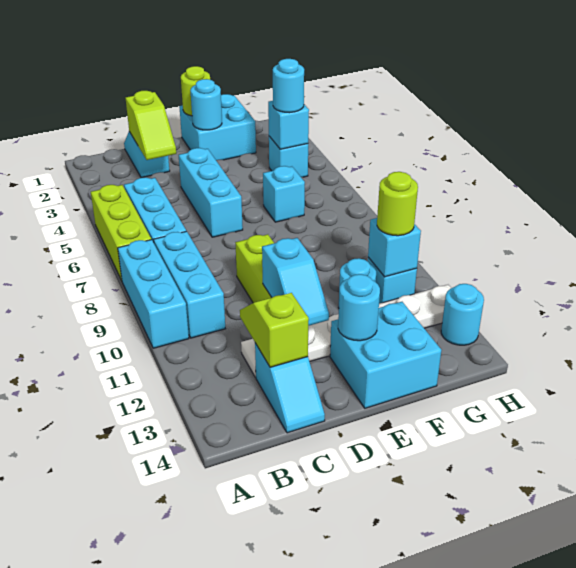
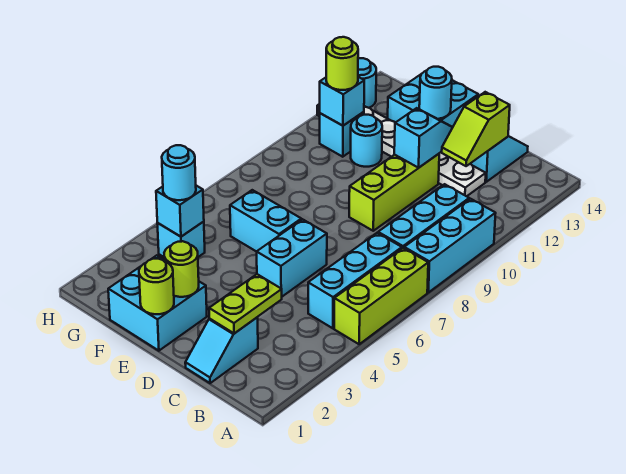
lime 1x2 slope [125,91,176,160] -> lime 1x2 plate [209,274,282,334]
cyan 1x3 brick [179,148,243,237] -> cyan 1x2 brick [257,219,327,297]
cyan 1x1 round brick [190,79,222,130] -> lime 1x1 round brick [164,241,199,297]
cyan 1x1 brick [263,166,305,222] -> cyan 1x2 brick [230,190,301,252]

